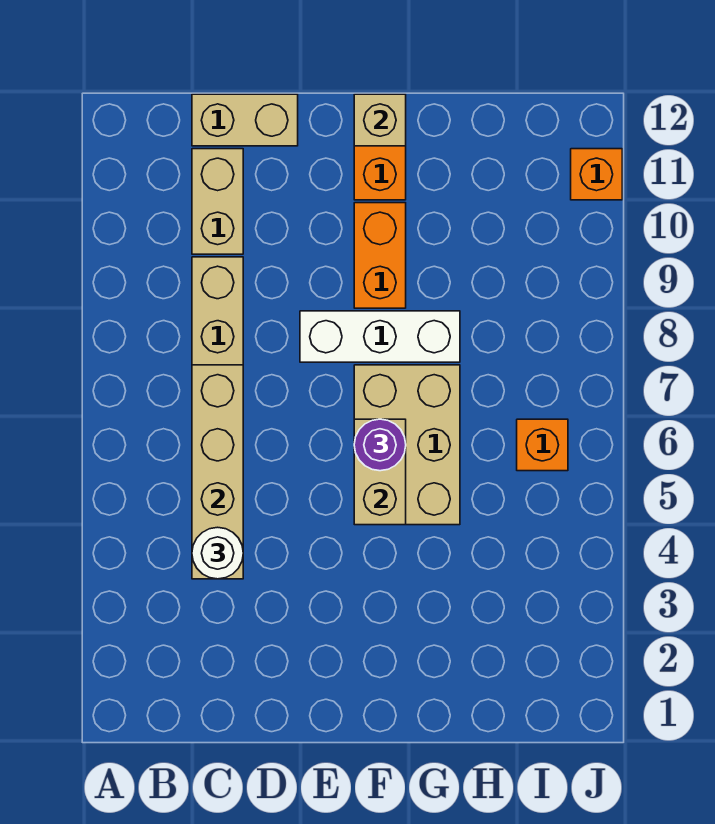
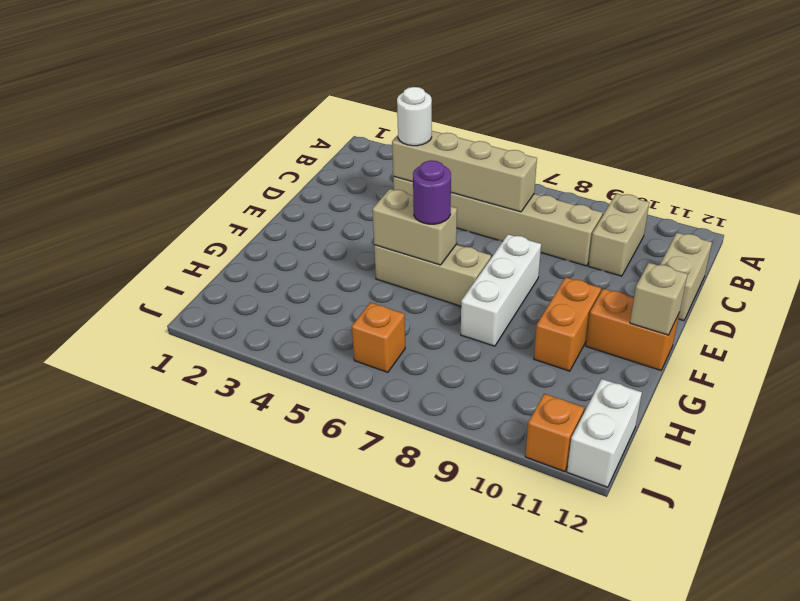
tan 1x2 brick [192,149,243,254] -> tan 1x2 brick turned to [588,193,649,276]
tan 2x3 brick [354,365,460,525] -> tan 1x3 brick [374,245,491,306]
orange 1x2 brick [354,203,406,308] -> orange 1x2 brick turned to [534,277,601,371]
none -> white 1x2 brick [567,379,642,487]

